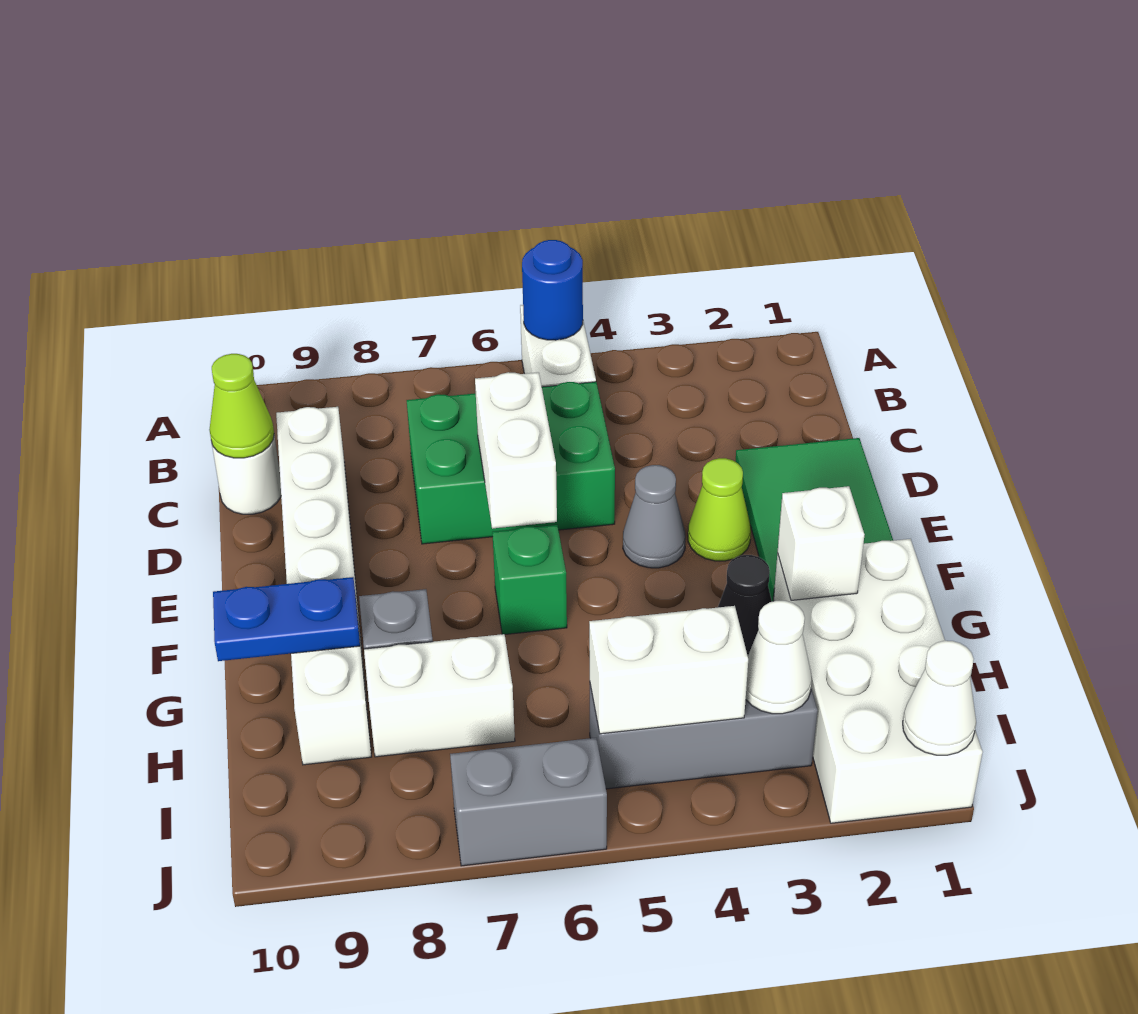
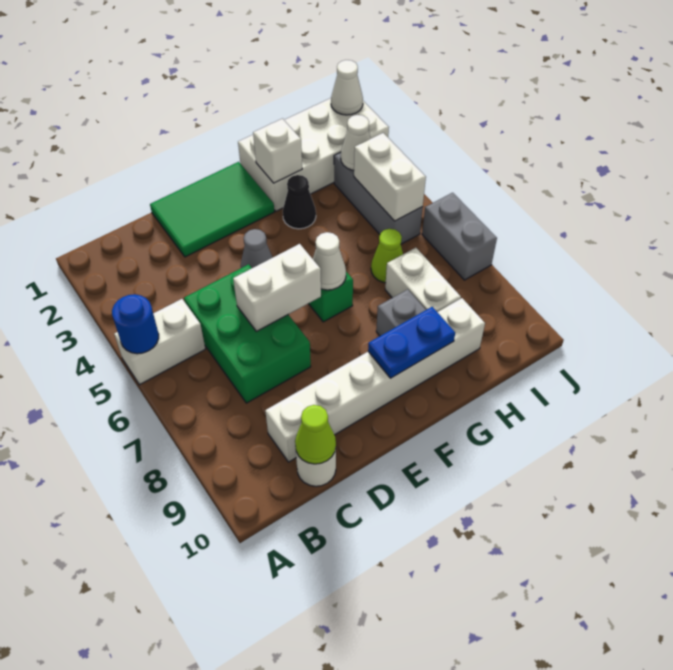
lime 1x1 cone [688,458,751,561] -> lime 1x1 cone moved to [371,229,403,283]
none -> white 1x1 cone [313,232,346,290]
blue 1x2 plate [213,577,360,661] -> blue 1x2 plate turned to [368,307,455,378]

